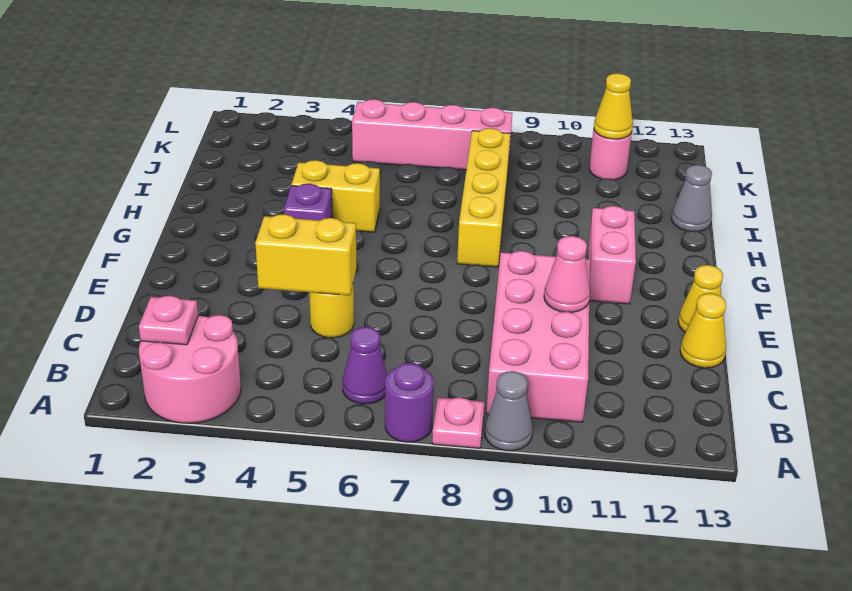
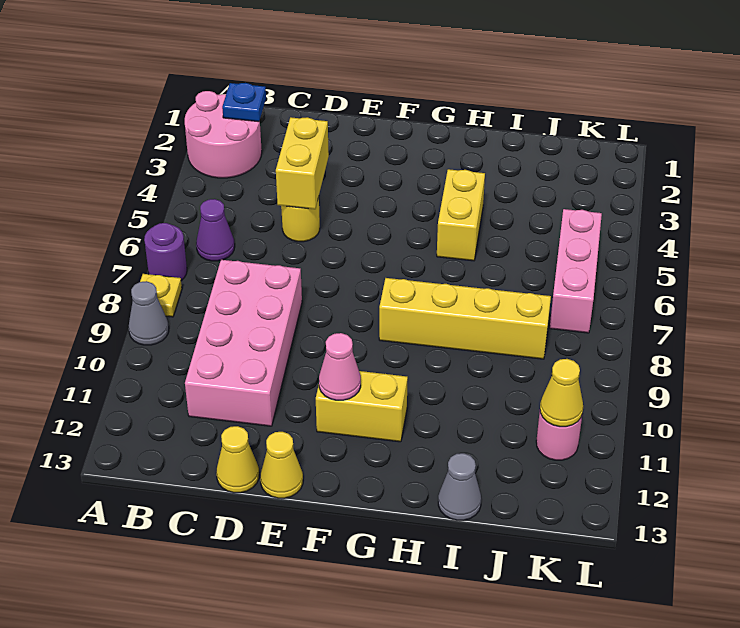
pink 1x1 plate [432,398,484,448] -> yellow 1x1 plate [140,274,182,317]
pink 1x1 plate [139,296,198,345] -> blue 1x1 plate [222,83,266,122]
pink 2x4 brick [486,251,590,422] -> pink 2x4 brick turned to [185,260,302,426]
pink 1x1 cone [544,236,590,312] -> pink 1x1 cone moved to [319,333,361,400]
pink 1x2 brick [588,206,636,304] -> yellow 1x2 brick [316,371,408,442]
purple 1x1 brick [284,184,332,220] -> none
pink 1x4 brick [352,99,512,170] -> pink 1x3 brick [550,209,602,333]

